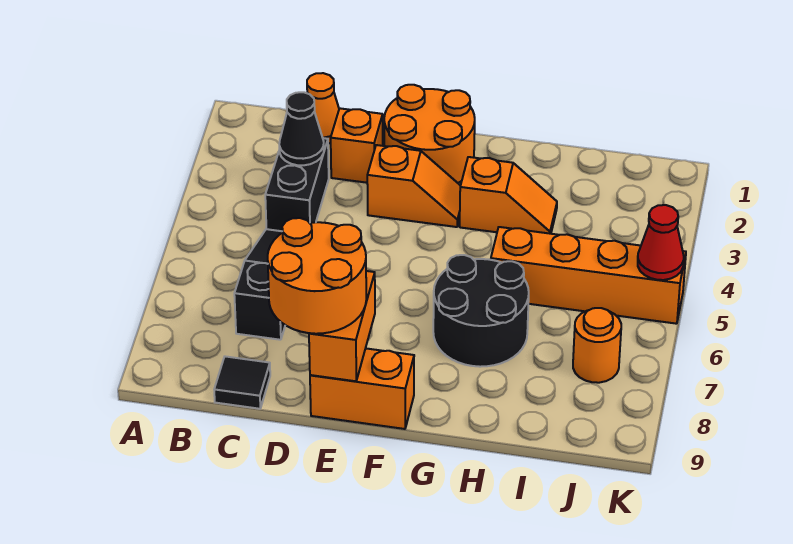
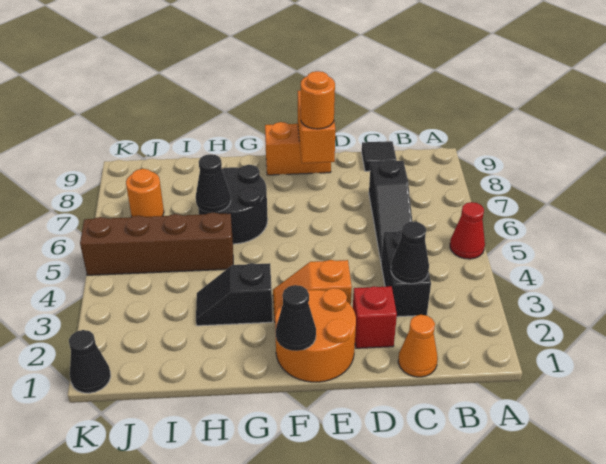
orange 1x1 brick [331,108,383,183] -> red 1x1 brick [353,286,397,348]
orange 2x2 round brick [268,218,366,334] -> orange 1x1 round brick [301,71,335,129]
none -> black 1x1 cone [276,285,316,351]
orange 1x2 slope [460,157,557,234] -> black 1x2 slope [196,263,273,326]
orange 1x4 brick [491,227,686,324] -> brown 1x4 brick [80,213,233,275]
none -> black 1x1 cone [196,154,231,213]
none -> black 1x1 cone [69,330,111,393]
red 1x1 cone [638,205,684,280] -> red 1x1 cone moved to [450,202,485,259]

